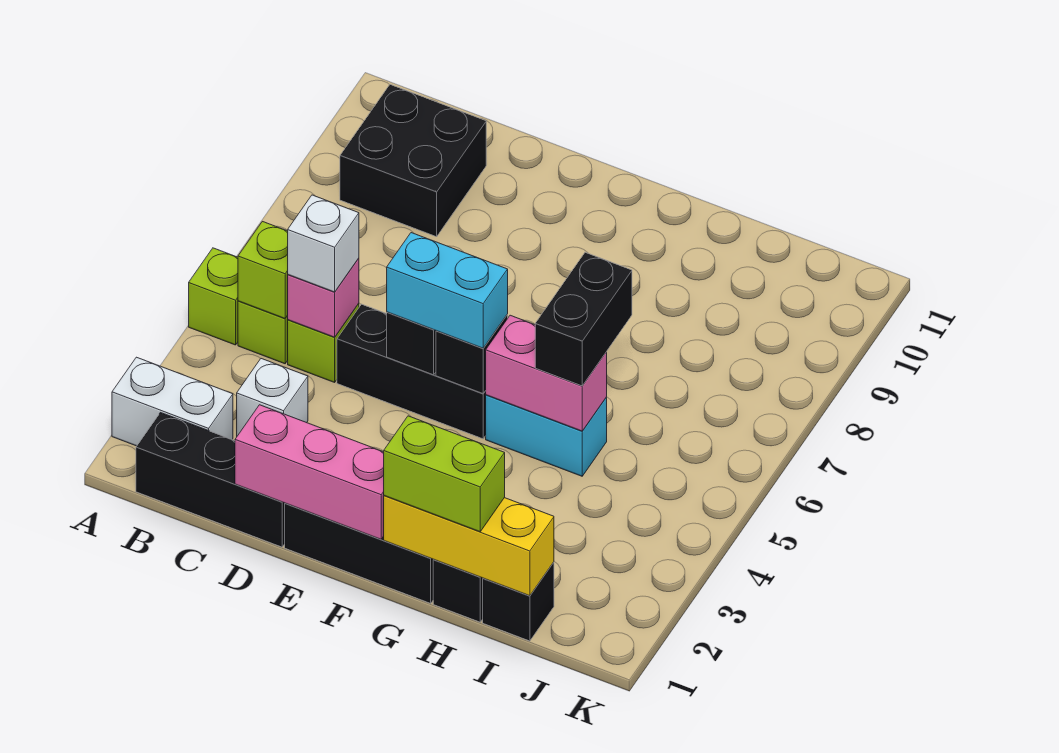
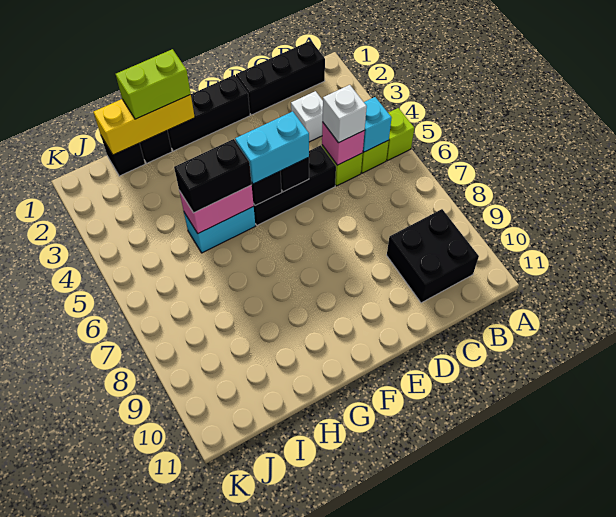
white 1x2 brick [112,357,233,446] -> none
lime 1x1 brick [238,222,288,318] -> cyan 1x1 brick [363,97,391,152]
pink 1x3 brick [235,405,384,539] -> none
black 1x2 brick [535,252,632,386] -> black 1x2 brick turned to [174,139,252,213]

